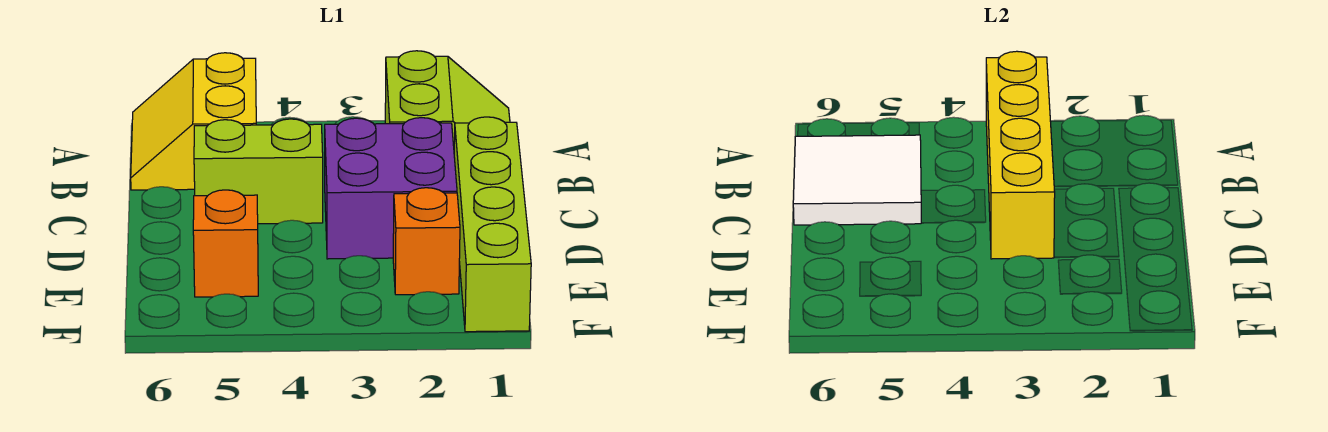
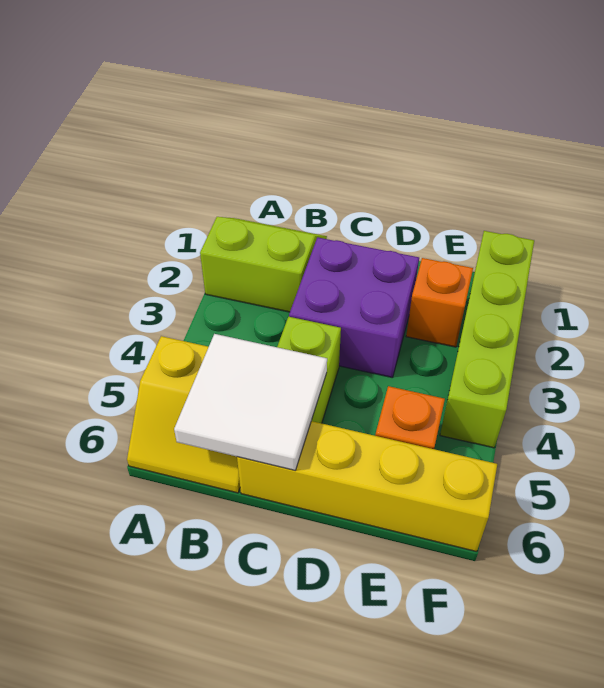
yellow 1x4 brick [986,51,1055,259] -> yellow 1x4 brick moved to [237,421,497,552]
lime 1x4 brick [454,117,531,332] -> lime 1x4 brick turned to [440,231,534,448]

